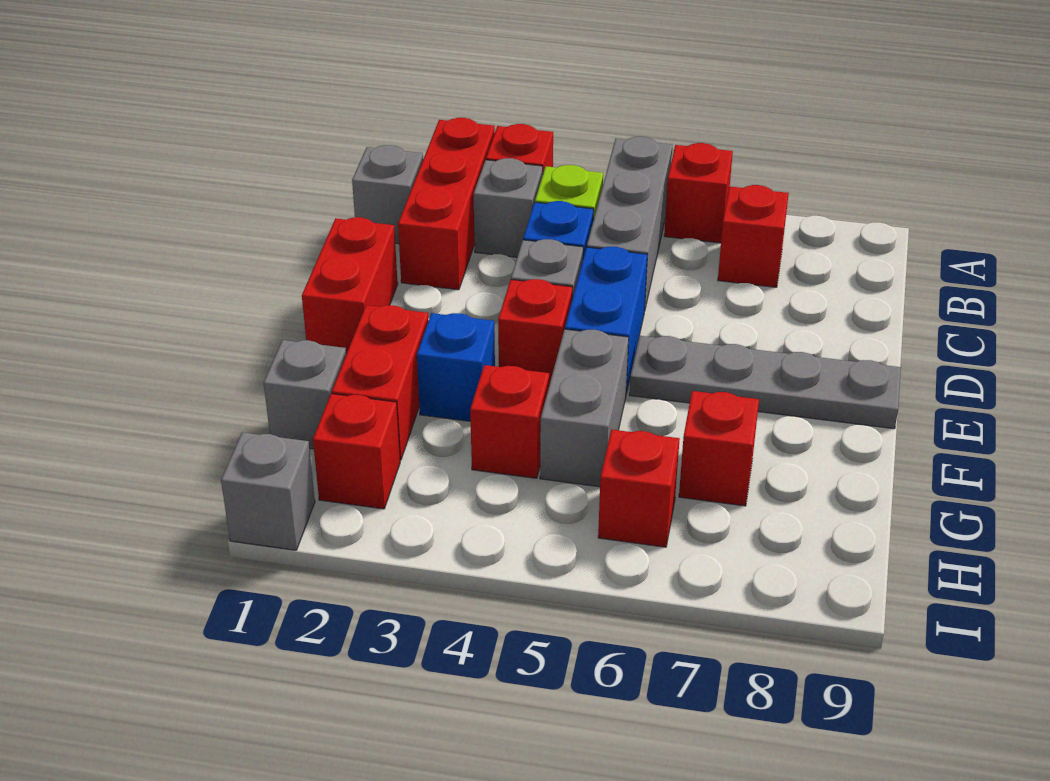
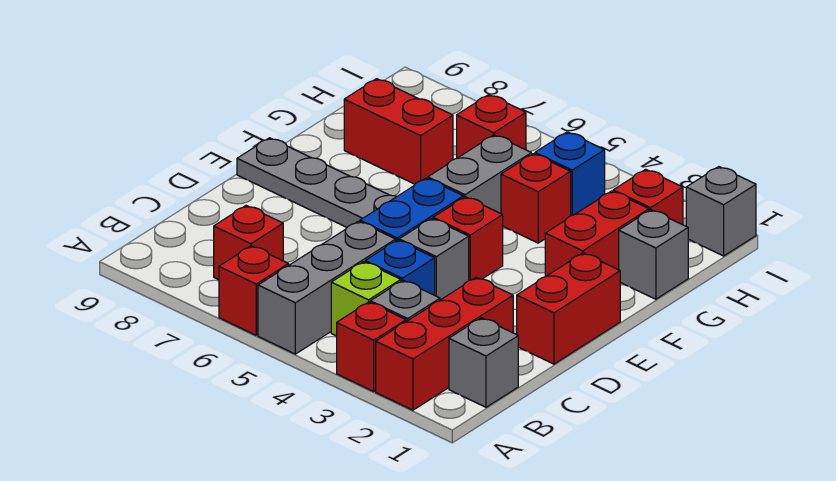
blue 1x1 brick [417,313,495,421] -> blue 1x1 brick moved to [535,132,605,216]
red 1x1 brick [679,391,759,506] -> red 1x2 brick [344,79,453,184]

